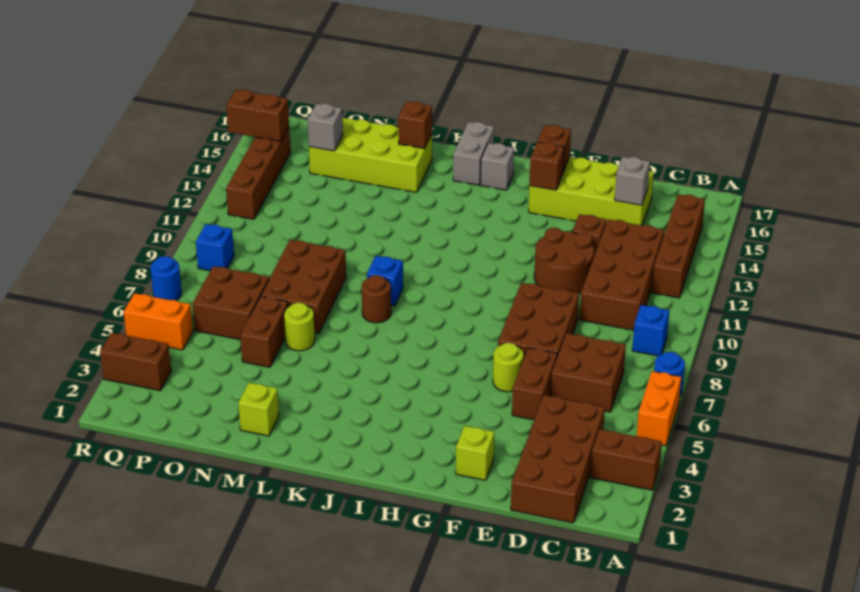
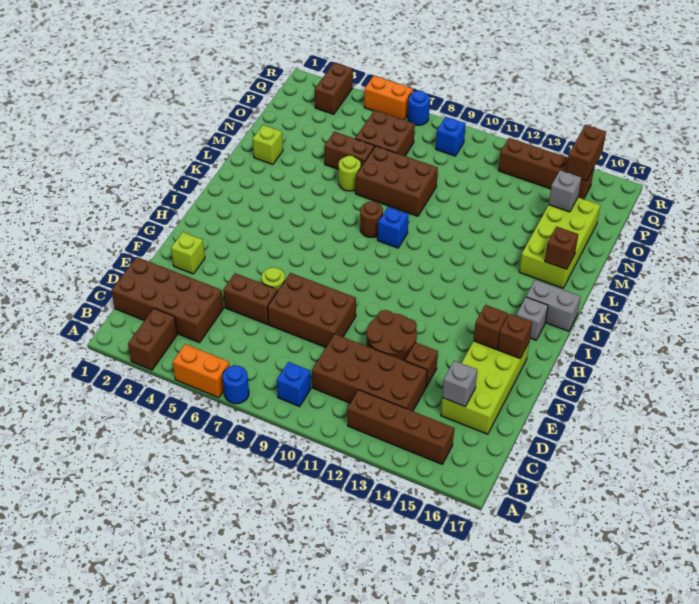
brown 2x2 brick [551,333,626,412] -> none
orange 1x2 brick [124,293,193,350] -> orange 1x2 brick turned to [364,76,413,119]

